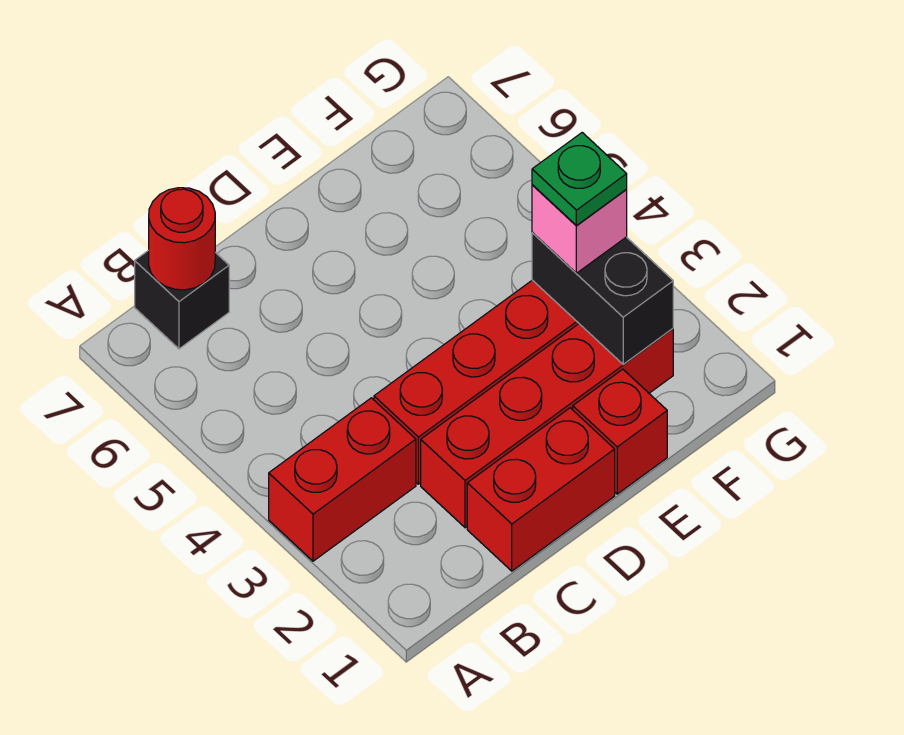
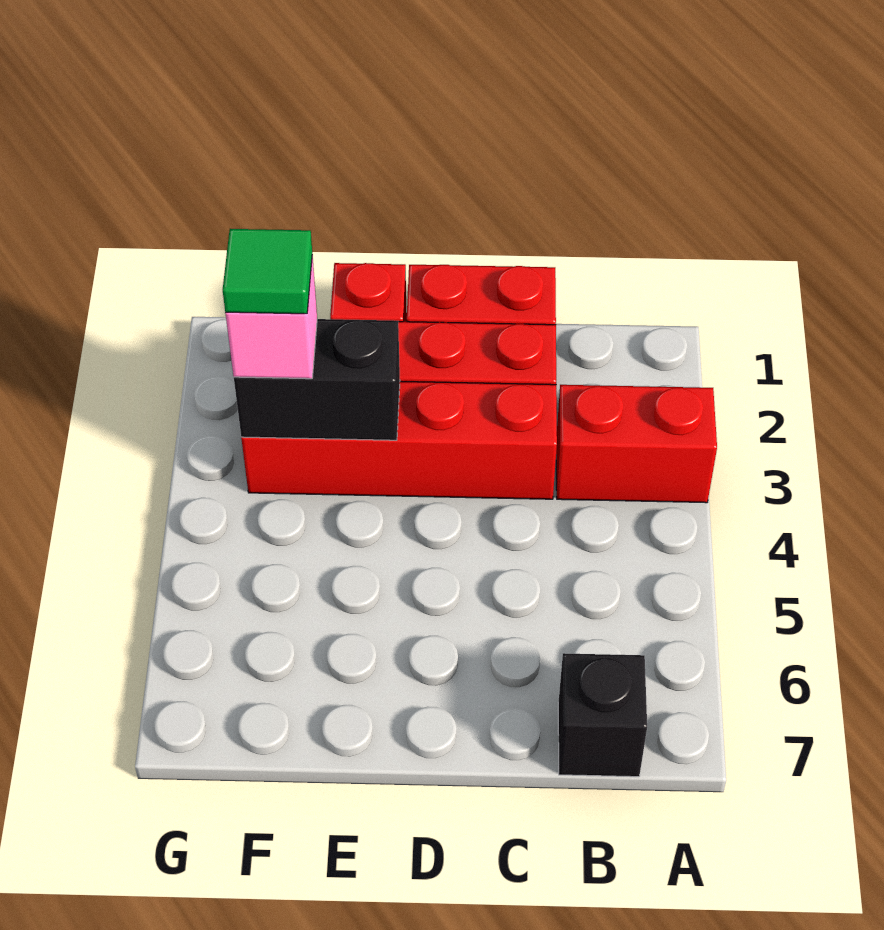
red 1x1 round brick [149,188,215,290] -> none
black 1x2 brick [532,232,673,364] -> black 1x2 brick turned to [234,319,400,440]
green 1x1 plate [532,133,627,225] -> green 1x1 tile [223,229,312,314]

